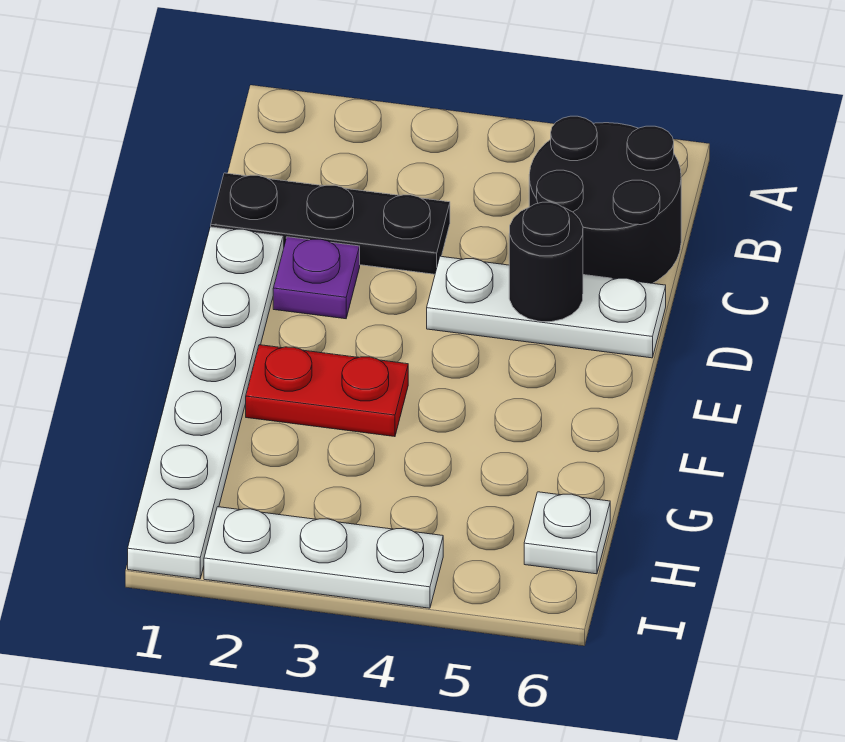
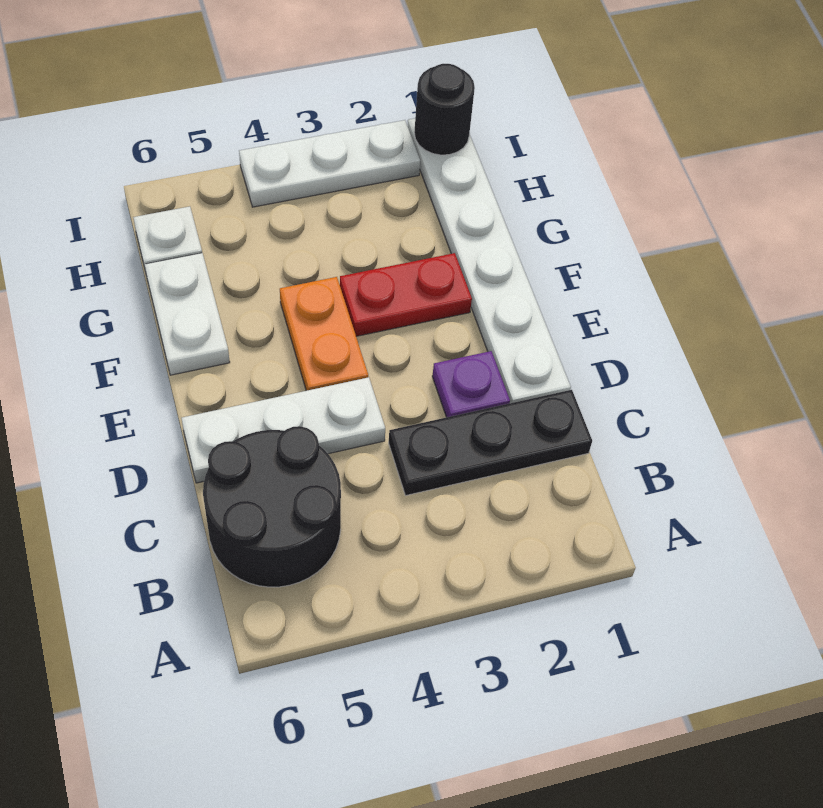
black 1x1 round brick [509,202,583,322] -> black 1x1 round brick moved to [414,64,475,155]
none -> orange 1x2 plate [280,277,368,391]
none -> white 1x2 plate [145,253,230,375]

